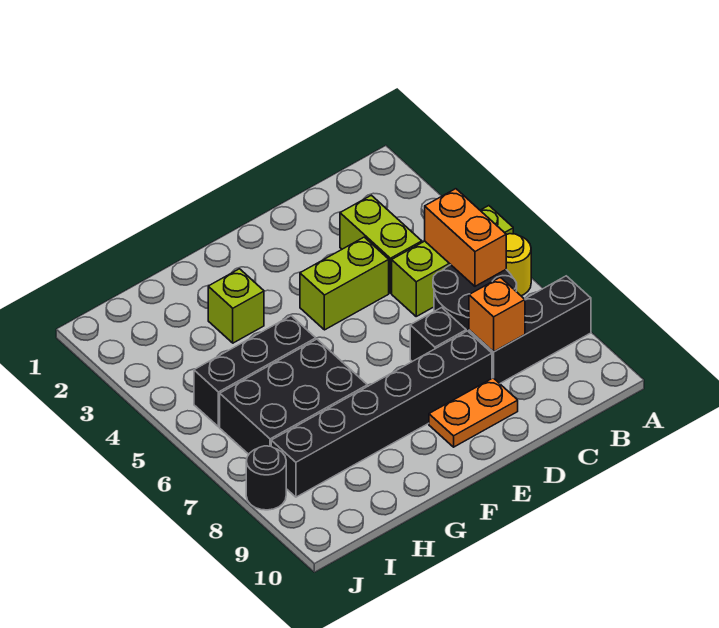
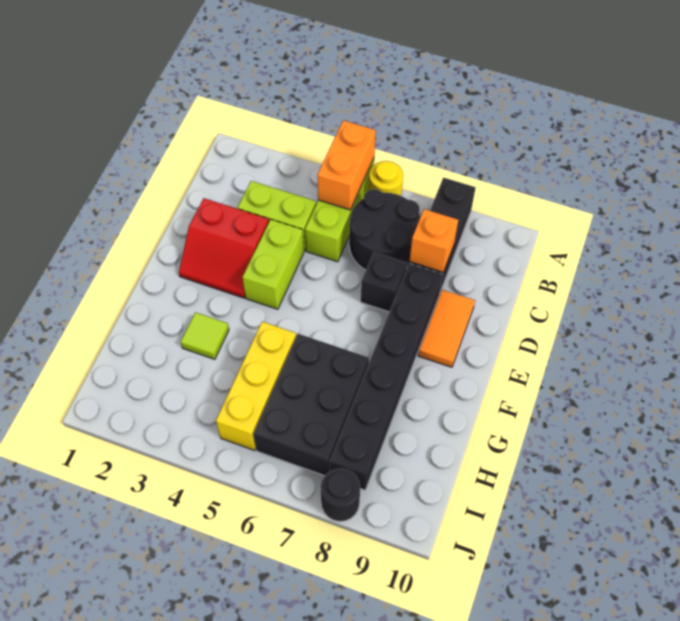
orange 1x2 brick [425,189,506,286] -> orange 1x2 brick turned to [317,120,376,210]
none -> red 2x2 slope [179,198,269,298]
orange 1x2 plate [429,378,518,447] -> orange 1x2 tile [418,290,475,367]
lime 1x1 brick [208,269,264,343] -> lime 1x1 tile [181,312,229,359]
black 1x3 brick [194,316,316,427] -> yellow 1x3 brick [216,322,296,450]

